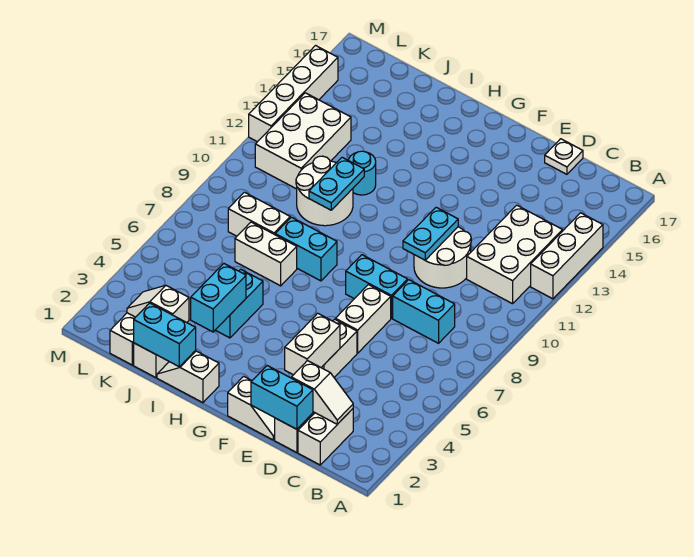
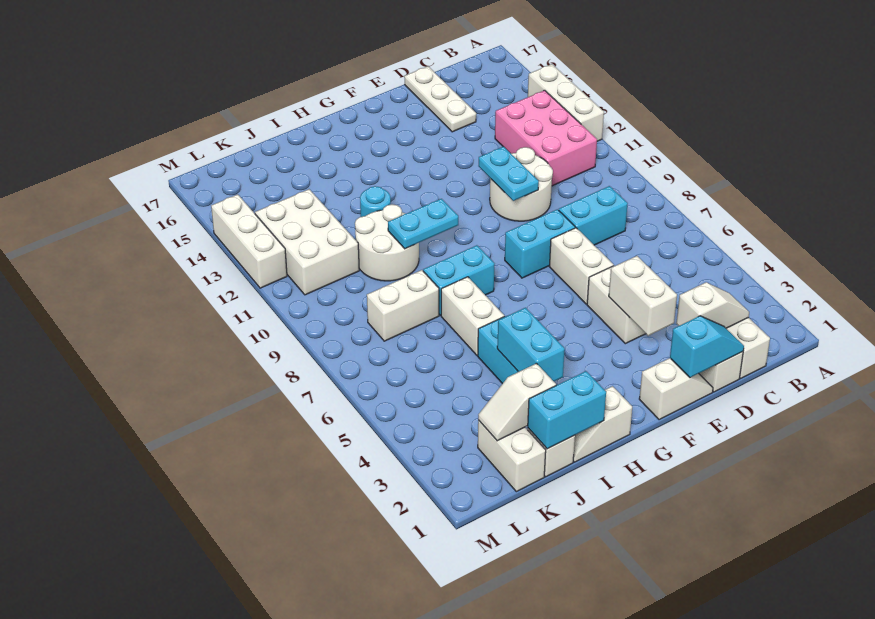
white 2x3 brick [467,205,562,304] -> pink 2x3 brick [495,90,597,186]
cyan 1x2 brick [251,366,313,429] -> cyan 1x2 slope [670,316,744,377]
white 1x1 plate [545,139,583,174] -> white 1x3 plate [404,66,476,132]
white 1x2 brick [235,222,297,286] -> white 1x2 brick turned to [441,277,504,355]
cyan 1x2 plate [309,157,364,210] -> cyan 1x2 plate turned to [388,199,458,249]
white 1x4 brick [249,46,338,142] -> white 1x3 brick [211,194,287,288]

